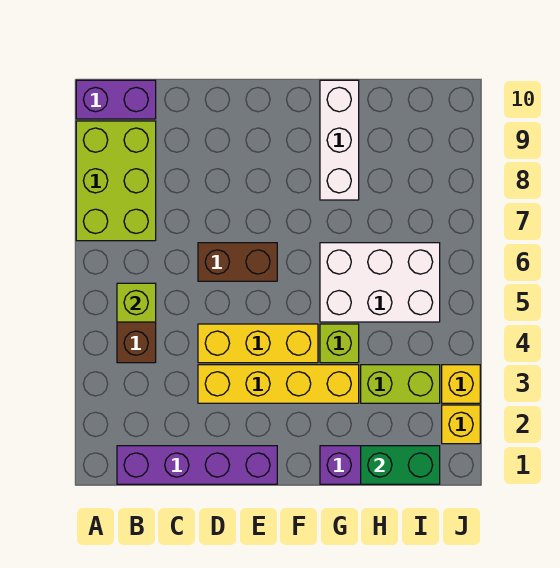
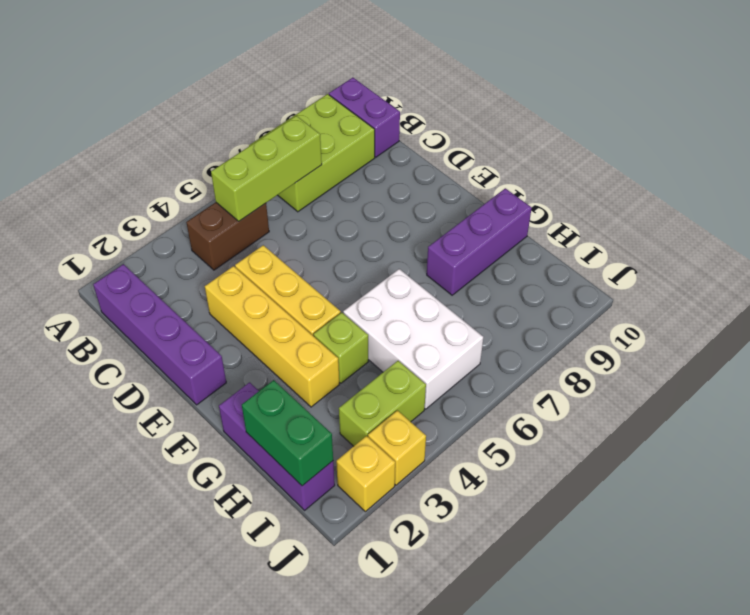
lime 1x1 brick [117,283,156,322] -> lime 1x3 brick [211,116,322,221]
brown 1x2 brick [198,243,277,281] -> none
white 1x3 brick [320,80,359,200] -> purple 1x3 brick [427,188,532,295]
lime 1x2 brick [361,365,440,403] -> lime 1x2 brick turned to [339,361,426,446]

